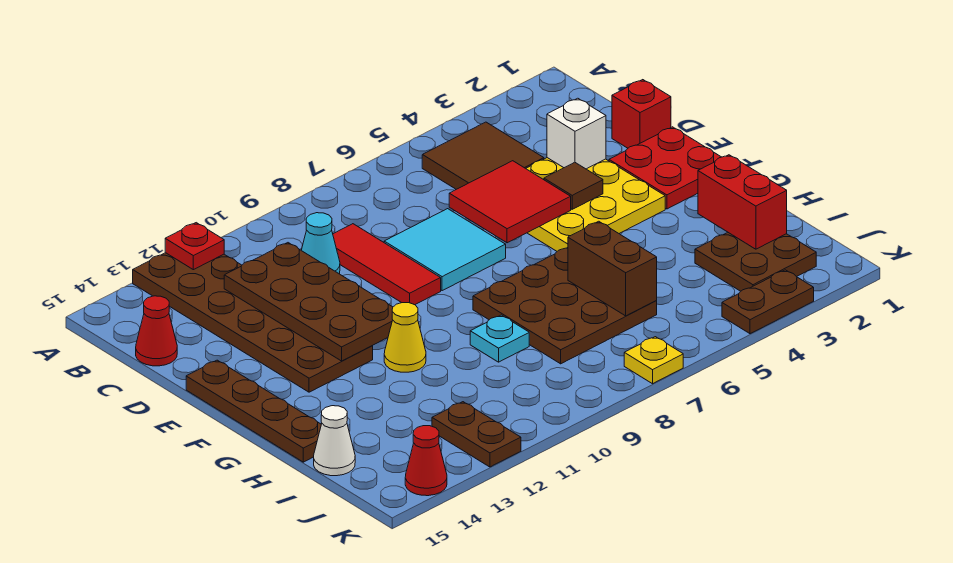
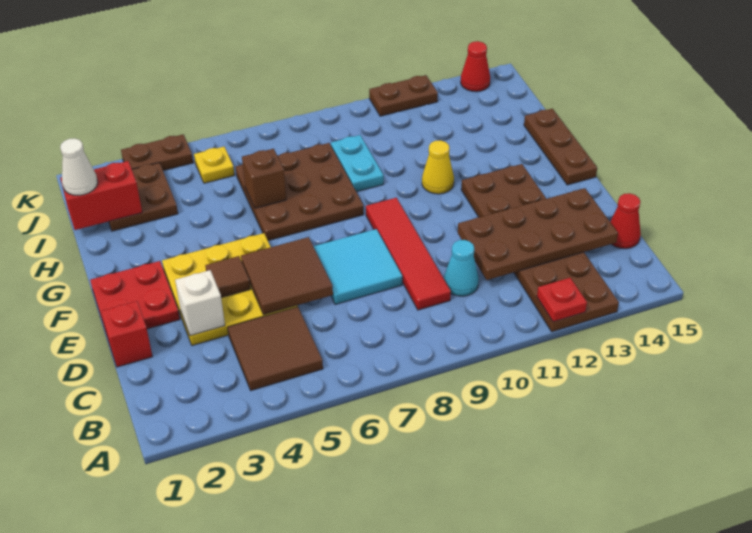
red 1x3 tile [333,224,441,305] -> red 1x4 tile [366,198,451,310]
brown 2x4 plate [224,243,393,361] -> brown 2x4 plate turned to [458,188,618,280]
red 2x2 tile [449,161,571,243] -> brown 2x2 tile [241,237,333,315]
brown 1x4 plate [186,360,321,462] -> brown 1x3 plate [524,109,597,185]
red 1x2 brick [698,155,787,249] -> red 1x2 brick turned to [60,161,142,230]
brown 1x2 brick [568,221,657,316] -> brown 1x1 brick [242,149,286,208]
cyan 1x1 plate [470,315,529,362] -> cyan 1x2 plate [331,135,384,192]
white 1x1 cone [314,406,355,476] -> white 1x1 cone moved to [60,138,98,195]
brown 1x2 plate [432,402,521,467] -> brown 1x2 plate turned to [369,75,438,116]
yellow 1x1 plate [624,337,683,384] -> yellow 1x1 plate moved to [194,147,234,183]

